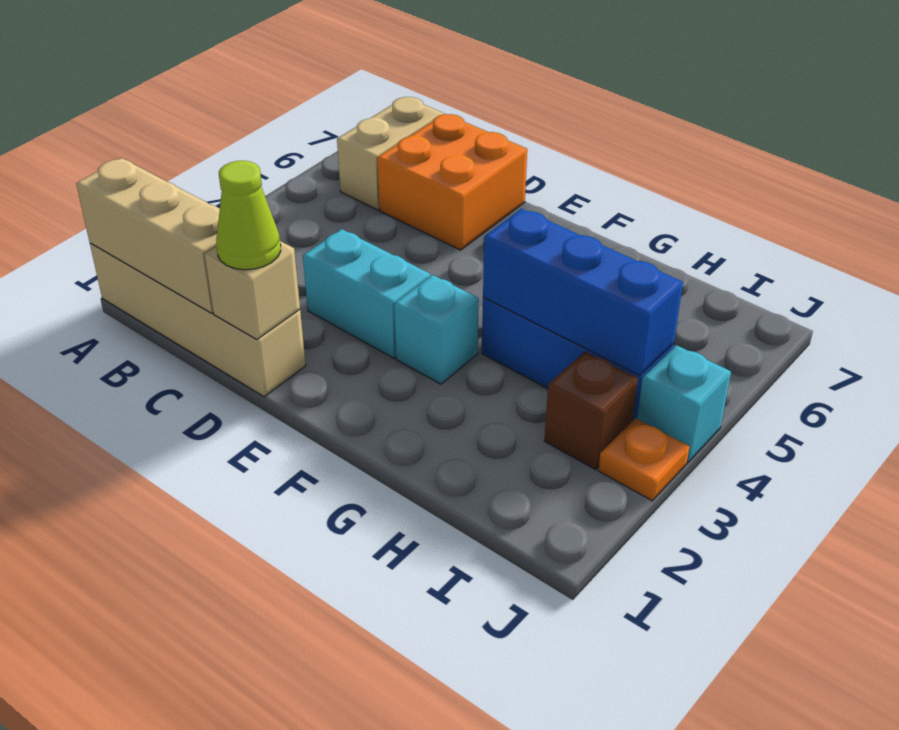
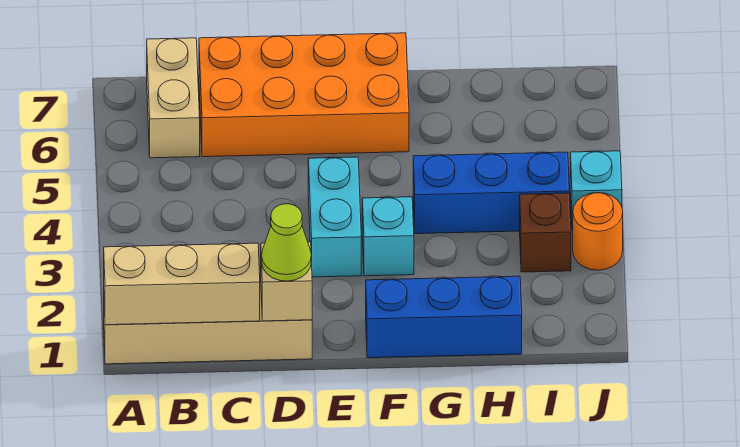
orange 2x2 brick [377,114,527,250] -> orange 2x4 brick [199,33,409,157]
cyan 1x2 brick [303,229,430,358] -> cyan 1x2 brick turned to [308,157,361,277]
blue 1x3 brick [483,209,683,376] -> blue 1x3 brick moved to [366,276,522,358]
orange 1x1 plate [598,418,689,501] -> orange 1x1 round brick [573,193,623,270]

